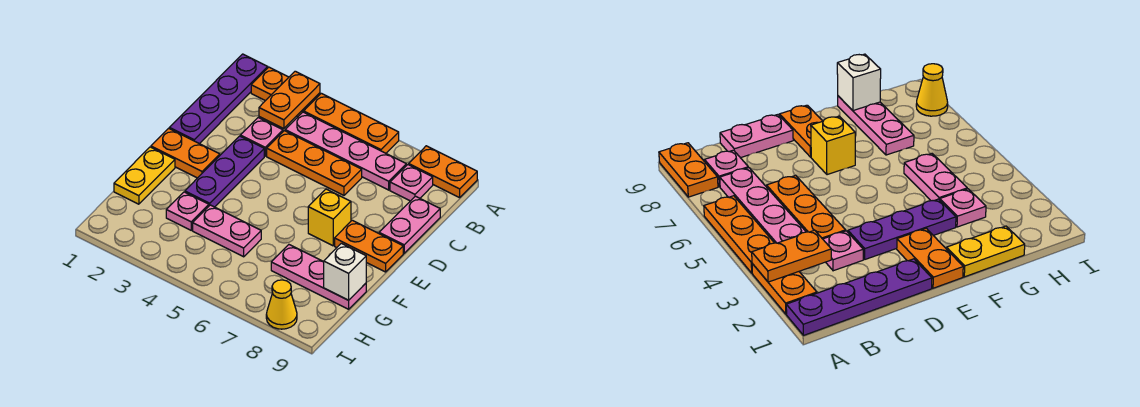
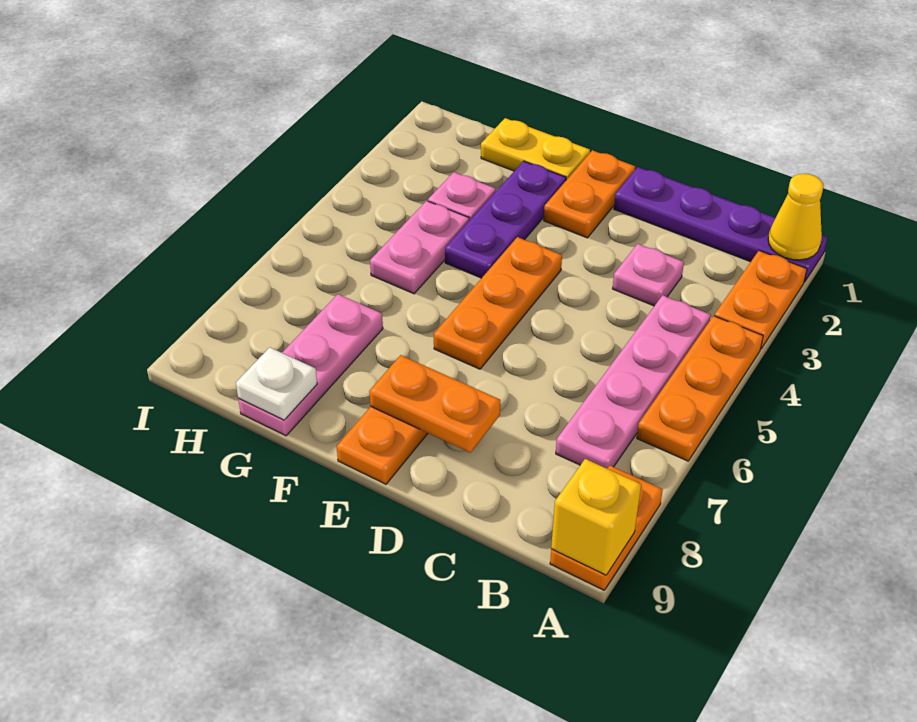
orange 1x2 plate [259,71,320,129] -> orange 1x2 plate moved to [369,355,500,453]
pink 1x1 plate [390,165,433,201] -> none
orange 1x3 plate [267,131,362,195] -> orange 1x3 plate moved to [434,237,562,369]
pink 1x2 plate [379,196,440,253] -> none
purple 1x3 plate [185,136,264,207] -> purple 1x3 plate turned to [445,161,566,278]
yellow 1x1 brick [308,189,351,246] -> yellow 1x1 brick moved to [551,459,641,575]
white 1x1 brick [324,243,366,300] -> white 1x1 plate [236,347,317,420]
yellow 1x1 cone [266,280,297,329] -> yellow 1x1 cone moved to [768,174,824,260]

